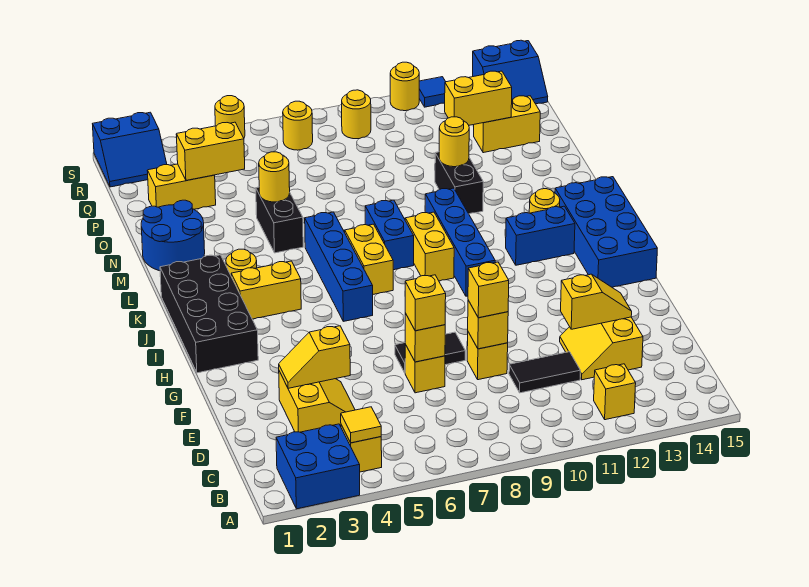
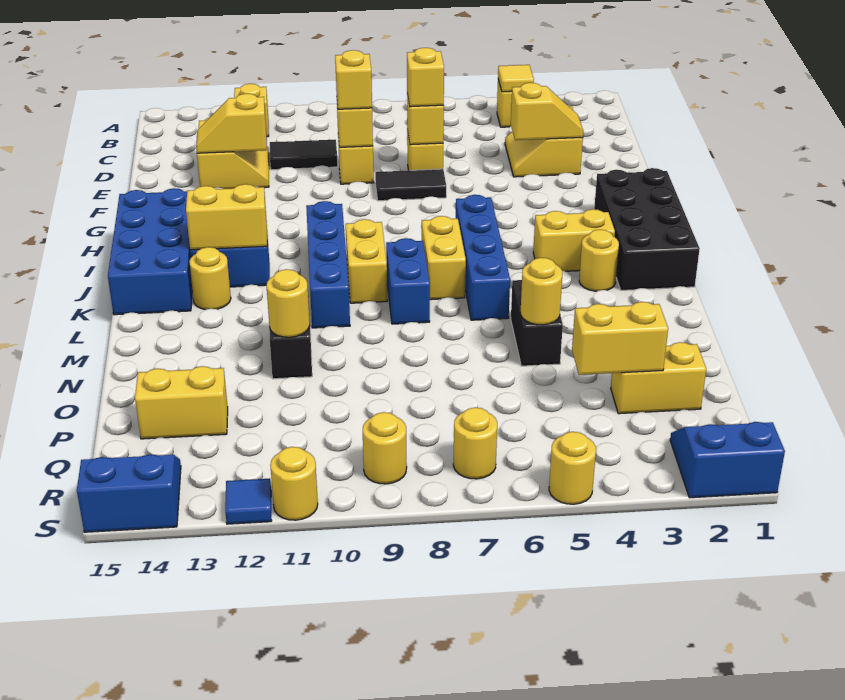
blue 2x2 brick [276,424,360,509] -> none
blue 2x2 round brick [141,200,205,271] -> none
yellow 1x2 brick [445,71,512,125] -> yellow 1x2 brick moved to [186,184,267,250]

